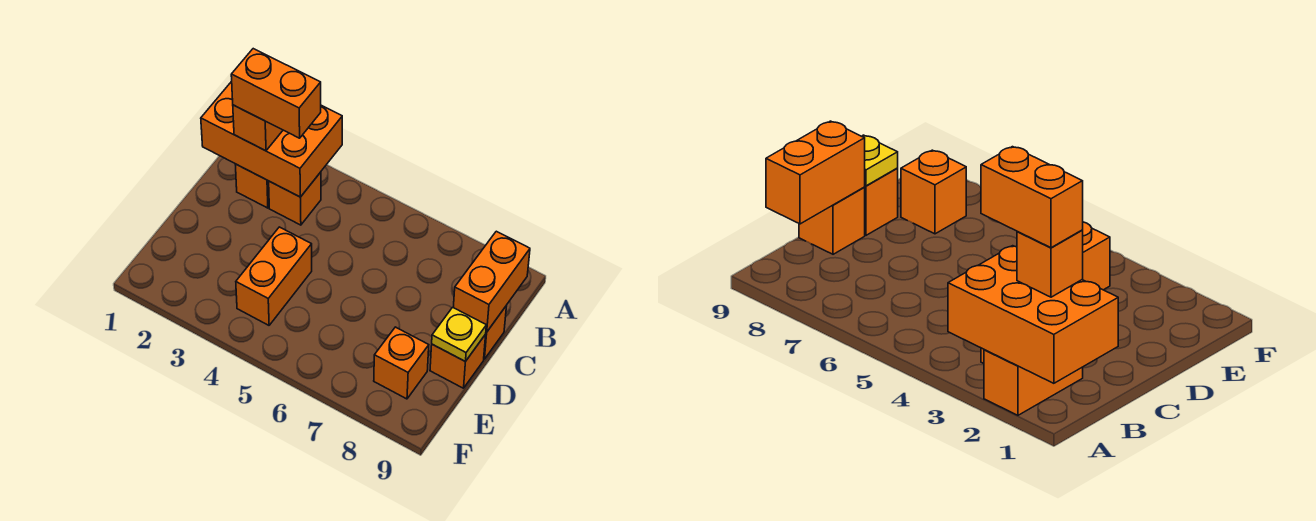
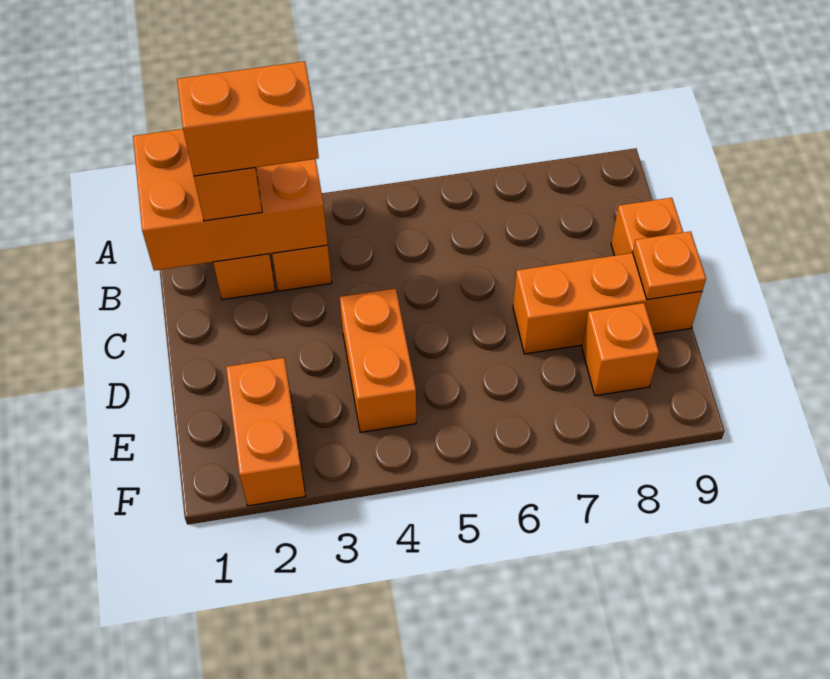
orange 1x2 brick [453,231,530,332] -> orange 1x2 brick moved to [226,358,305,506]
orange 1x1 brick [430,334,486,388] -> orange 1x3 brick [513,253,702,354]
yellow 1x1 plate [432,307,486,362] -> orange 1x1 plate [633,231,706,300]

